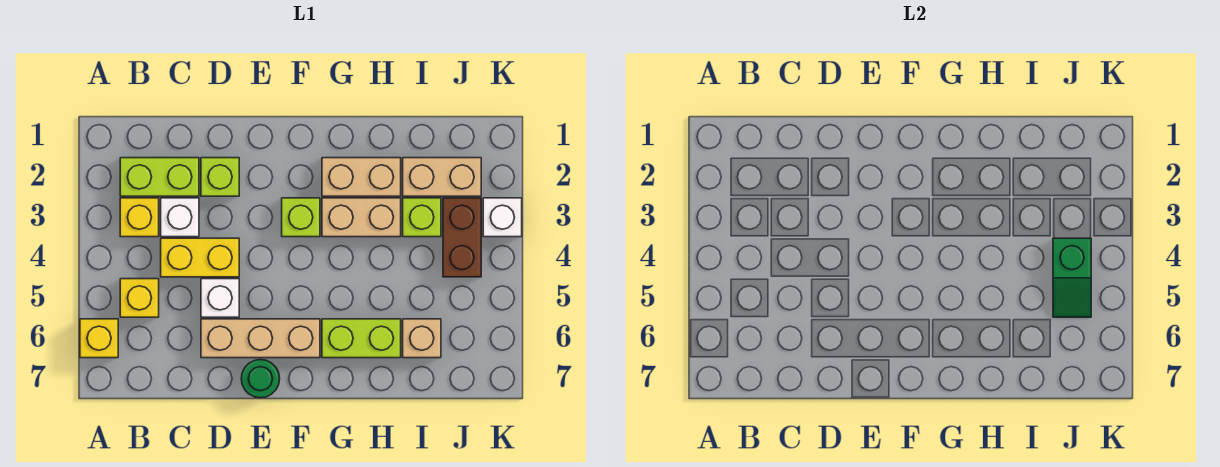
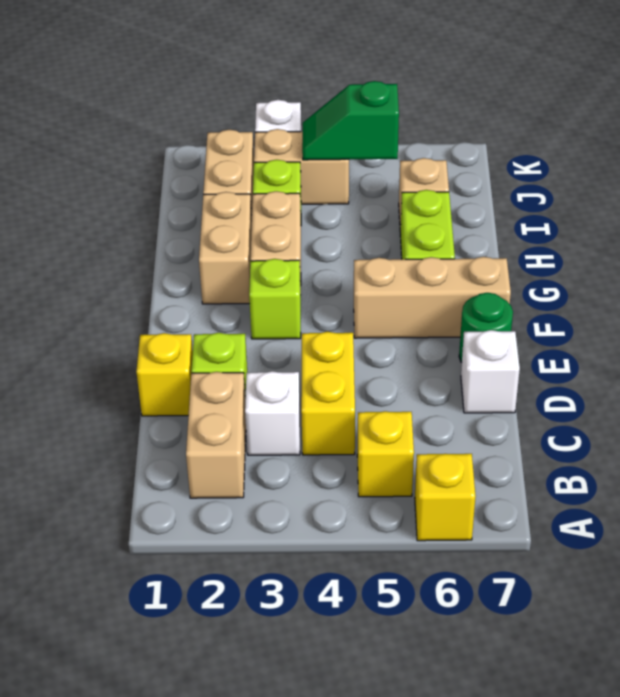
lime 1x2 brick [120,158,199,196] -> tan 1x2 brick [186,372,246,498]
yellow 1x1 brick [120,198,159,237] -> yellow 1x1 brick moved to [136,333,193,416]
white 1x1 brick [201,279,239,317] -> white 1x1 brick moved to [461,330,520,413]
tan 1x3 brick [201,319,320,358] -> tan 1x3 brick turned to [354,257,511,338]
brown 1x2 brick [443,198,481,277] -> tan 1x2 brick [254,129,349,204]
green 1x2 slope [1053,238,1091,317] -> green 1x2 slope turned to [302,81,399,160]

